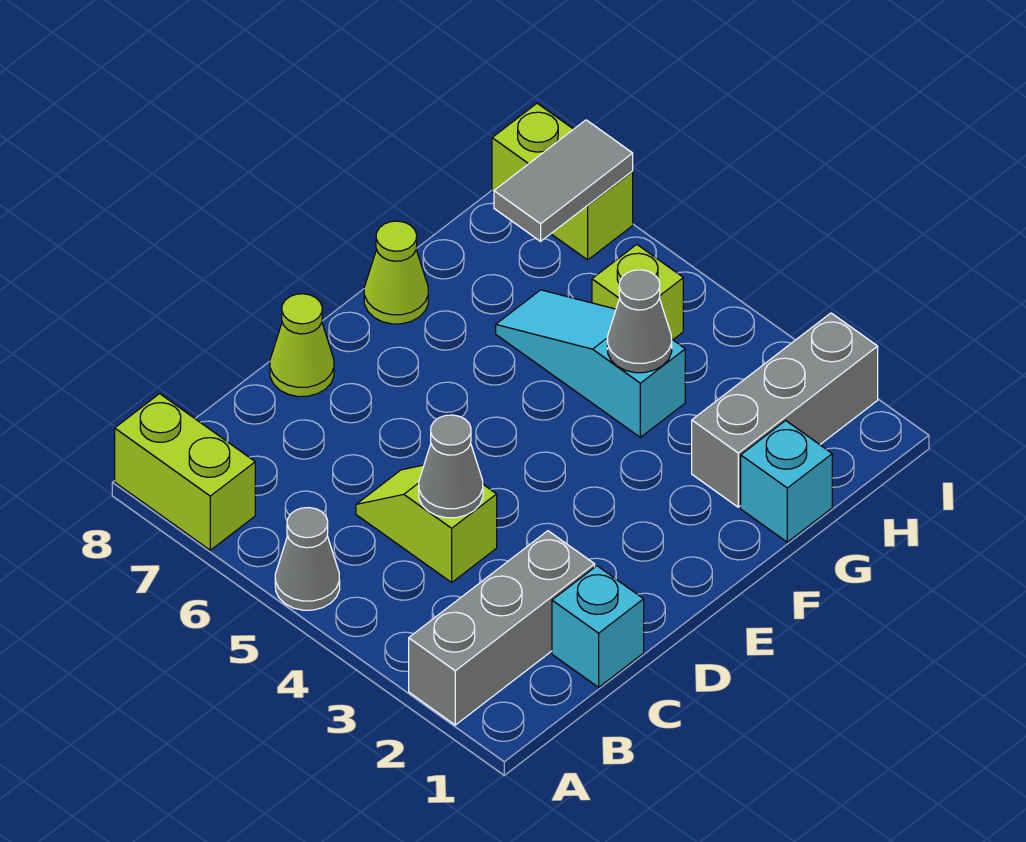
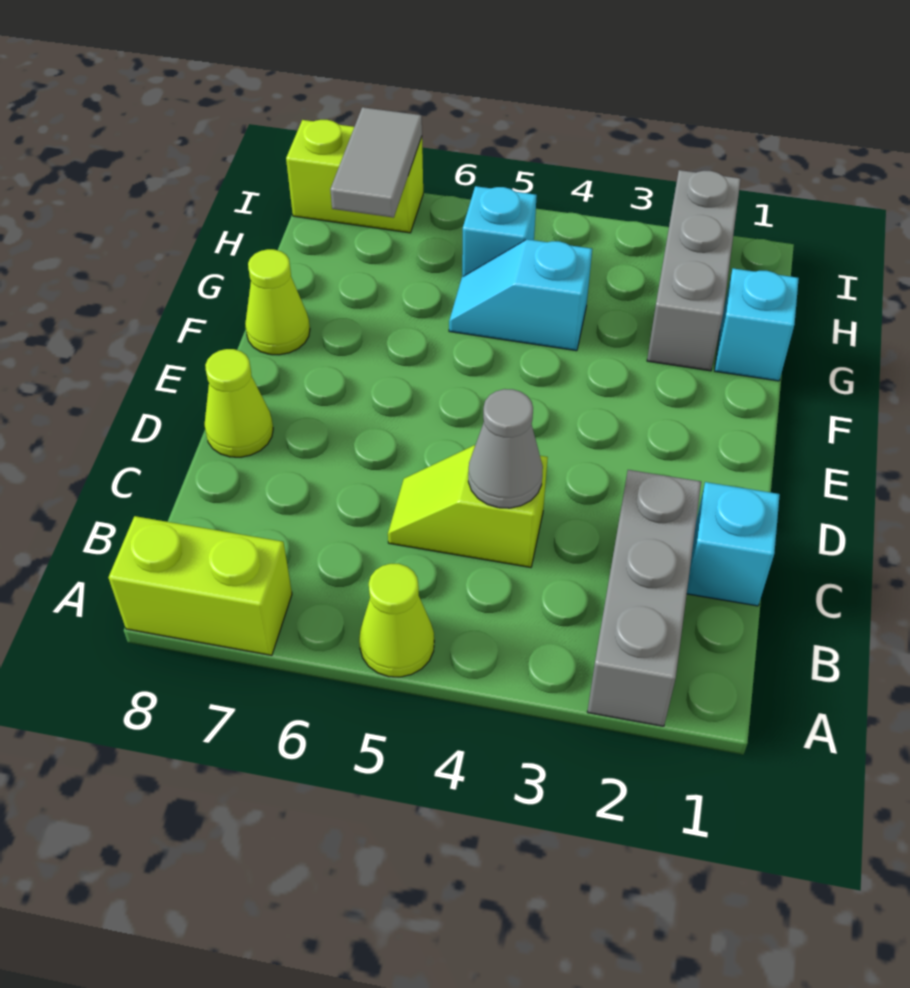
grey 1x1 cone [275,508,340,610] -> lime 1x1 cone [359,564,434,677]
cyan 1x3 slope [496,290,685,437] -> cyan 1x2 slope [449,239,592,351]
grey 1x1 cone [607,270,672,373] -> none
lime 1x1 brick [592,245,683,340] -> cyan 1x1 brick [462,186,537,277]

